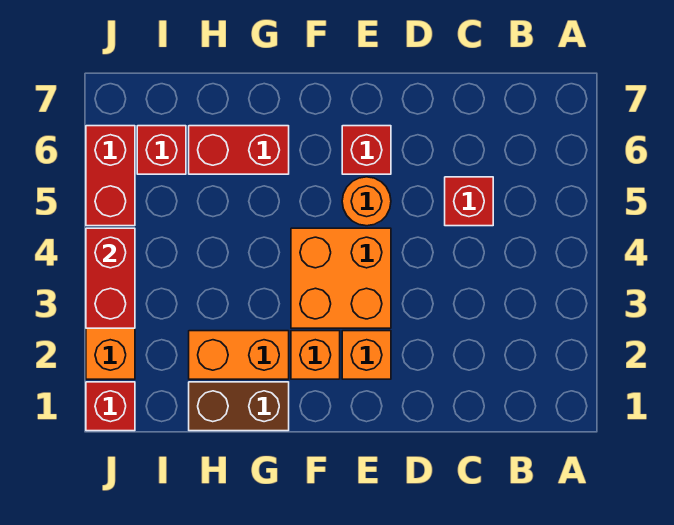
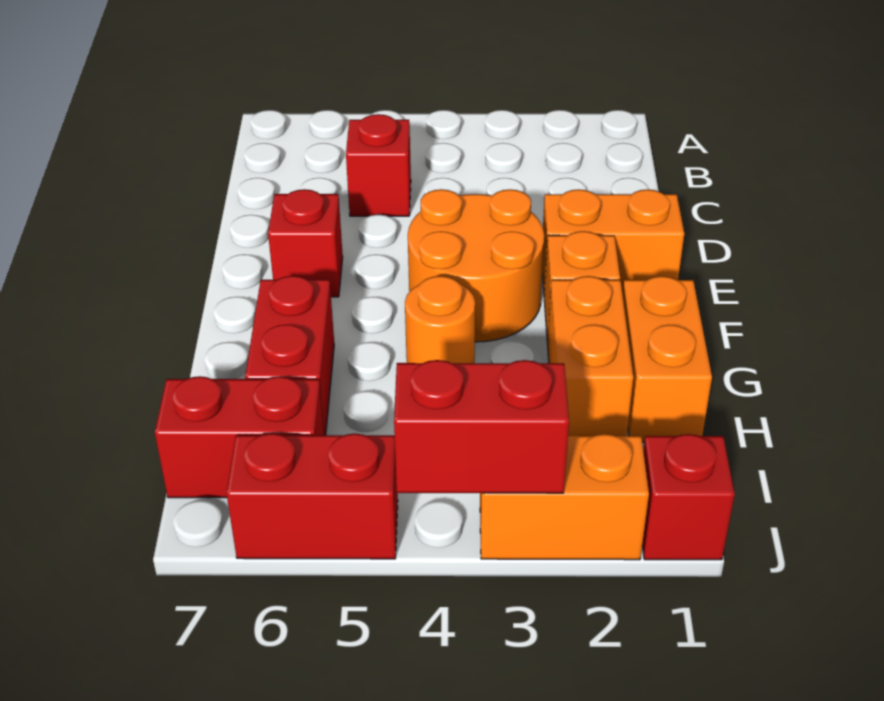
orange 1x1 brick [342,331,391,379] -> orange 1x2 brick [542,189,684,295]
orange 2x2 brick [291,228,391,328] -> orange 2x2 round brick [408,189,544,342]
orange 1x1 round brick [342,177,391,226] -> orange 1x1 round brick moved to [405,276,475,363]
brown 1x2 brick [189,382,289,431] -> orange 1x2 brick [623,276,712,442]
red 1x1 brick [137,126,186,174] -> red 1x2 brick [155,376,324,498]

